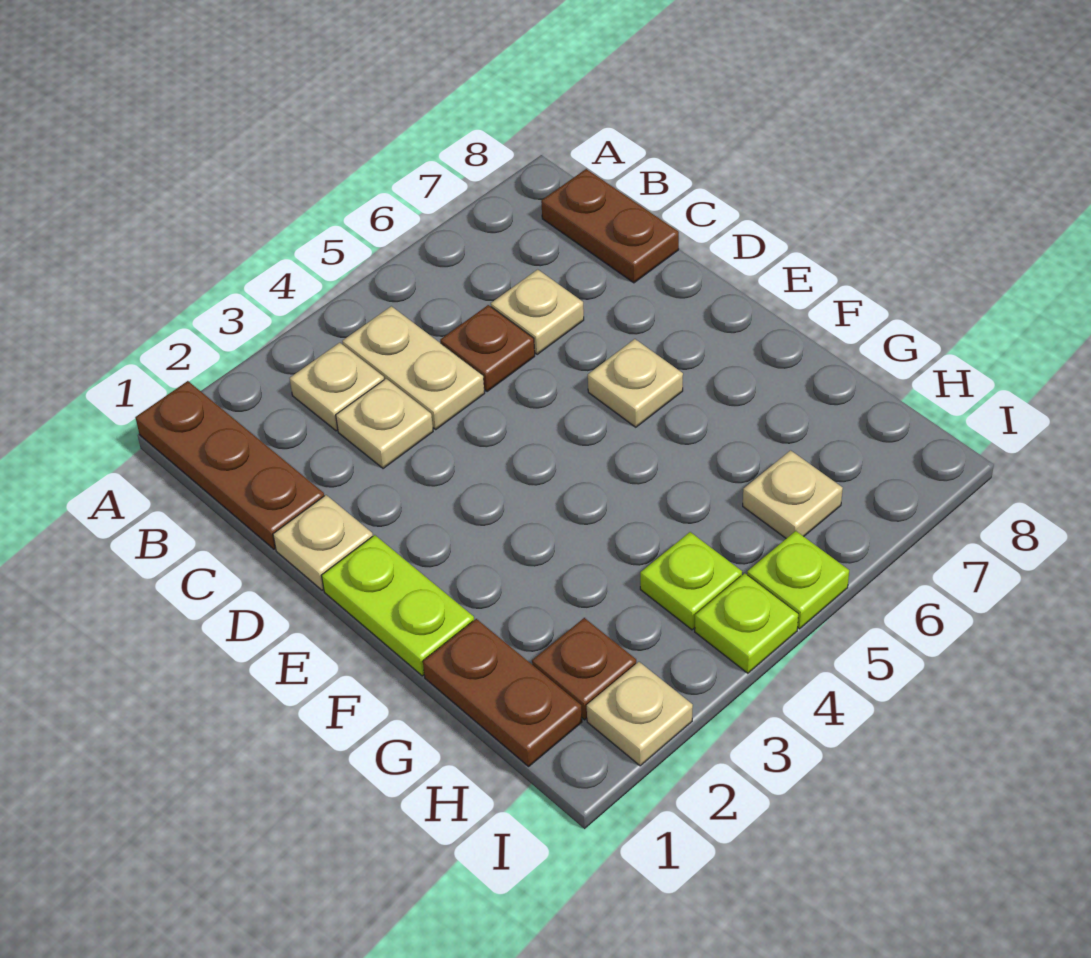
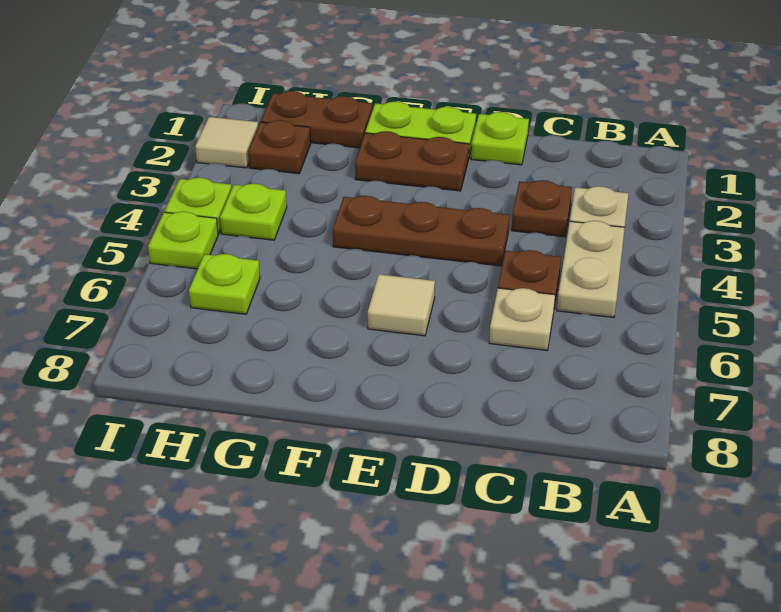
brown 1x3 plate [135,381,324,549] -> brown 1x3 plate moved to [333,196,509,266]
tan 1x2 plate [342,306,485,429] -> tan 1x2 plate turned to [557,221,625,318]
brown 1x2 plate [541,169,679,283] -> brown 1x2 plate moved to [355,131,469,191]
tan 1x1 plate [336,379,433,469] -> brown 1x1 plate [512,180,572,237]
tan 1x1 plate [273,495,373,590] -> lime 1x1 plate [471,112,529,165]
tan 1x1 plate [588,339,683,427] -> tan 1x1 tile [368,274,435,336]
tan 1x1 plate [743,450,843,538] -> lime 1x1 plate [189,254,260,314]
tan 1x1 plate [587,662,693,766] -> tan 1x1 tile [195,117,258,168]

